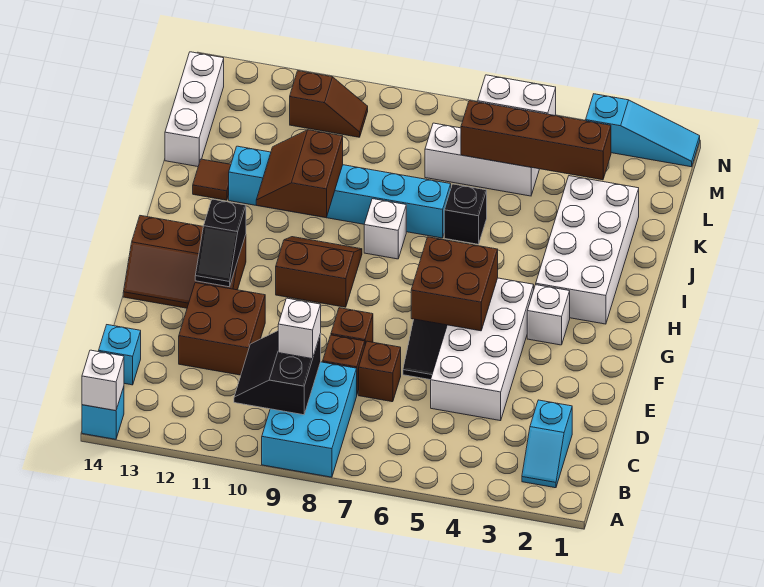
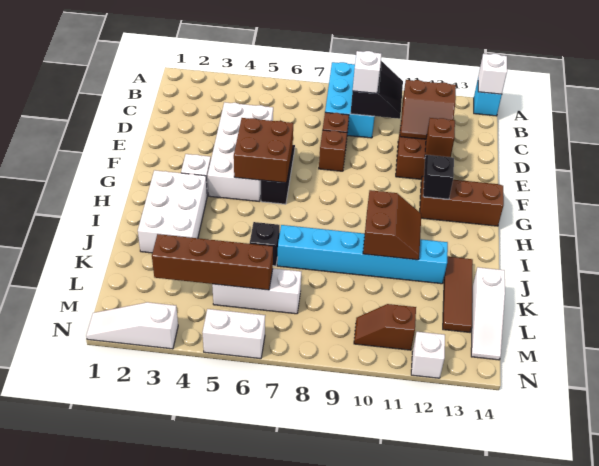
cyan 1x2 slope [522,400,572,488] -> none
cyan 1x1 brick [99,325,141,385] -> none
brown 1x1 brick [359,341,401,402] -> brown 1x1 brick moved to [425,118,455,157]
brown 2x2 slope [276,237,362,307] -> brown 2x2 slope moved to [400,80,456,139]
white 2x4 brick [536,176,639,324] -> white 2x3 brick [138,170,207,253]
white 1x1 brick [364,199,406,259] -> white 1x1 brick moved to [411,332,445,378]
brown 1x1 tile [193,159,231,200] -> brown 1x3 tile [443,257,473,332]
white 1x3 brick [165,52,224,167] -> white 1x3 slope [471,267,505,360]
cyan 1x3 slope [586,94,700,167] -> white 1x3 slope [86,302,178,349]

